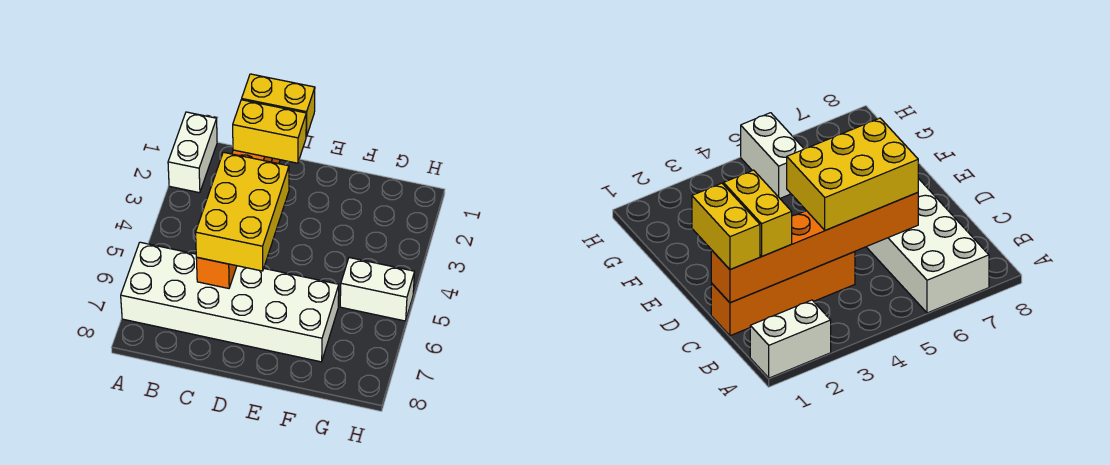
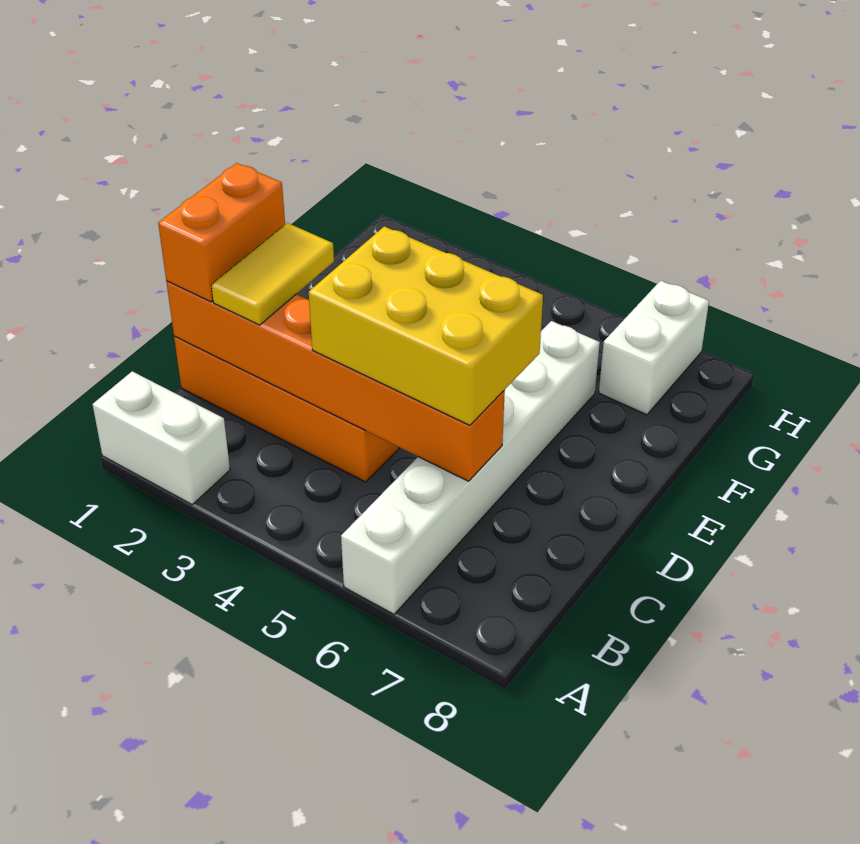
white 2x6 brick [121,242,339,362] -> white 1x6 brick [341,321,600,614]
yellow 1x2 brick [242,74,315,137] -> orange 1x2 brick [158,163,285,302]
yellow 1x2 brick [233,100,306,163] -> yellow 1x2 tile [211,223,334,325]
white 1x2 brick [340,258,415,321] -> white 1x2 brick moved to [599,281,709,415]

